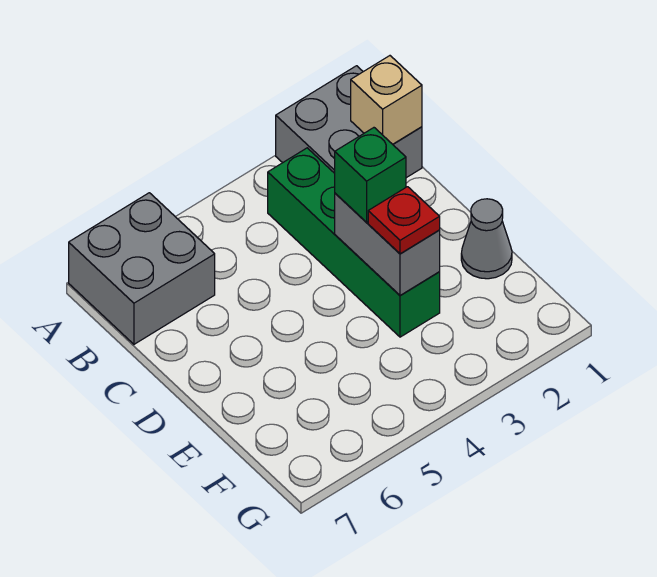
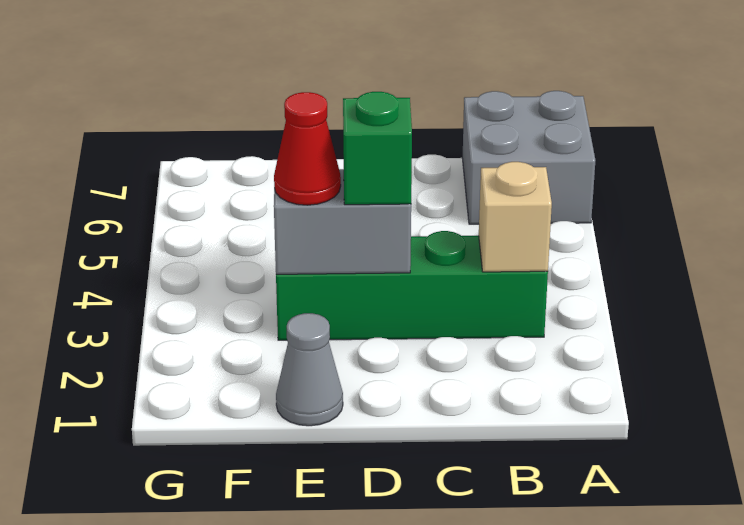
grey 2x2 brick [276,66,422,178] -> none
tan 1x1 brick [351,56,422,144] -> tan 1x1 brick moved to [479,162,552,272]
red 1x1 plate [368,187,440,254] -> red 1x1 cone [274,92,341,205]

